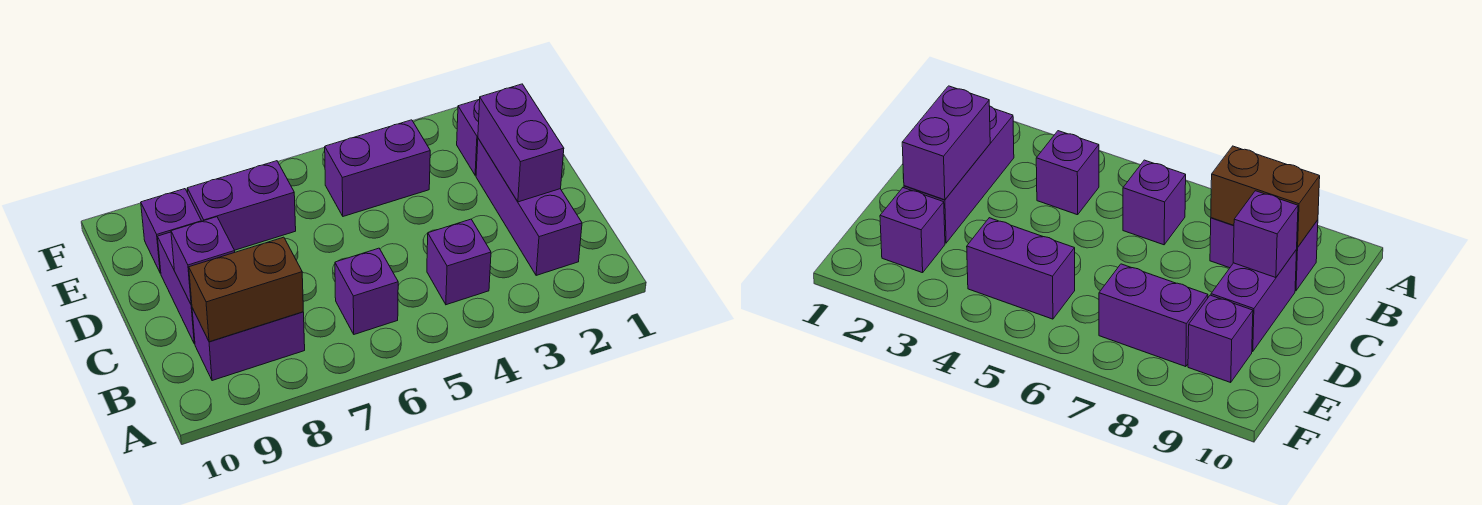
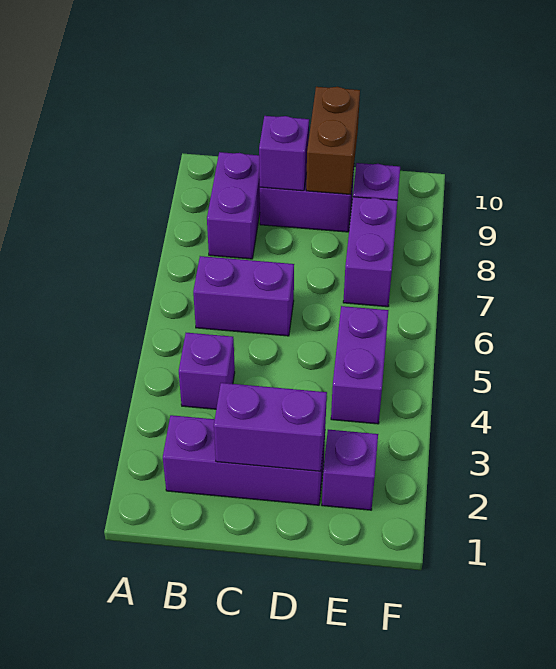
purple 1x1 brick [335,248,398,334] -> purple 1x2 brick [193,256,294,336]
brown 1x2 brick [189,237,303,342] -> brown 1x2 brick moved to [306,87,360,194]

